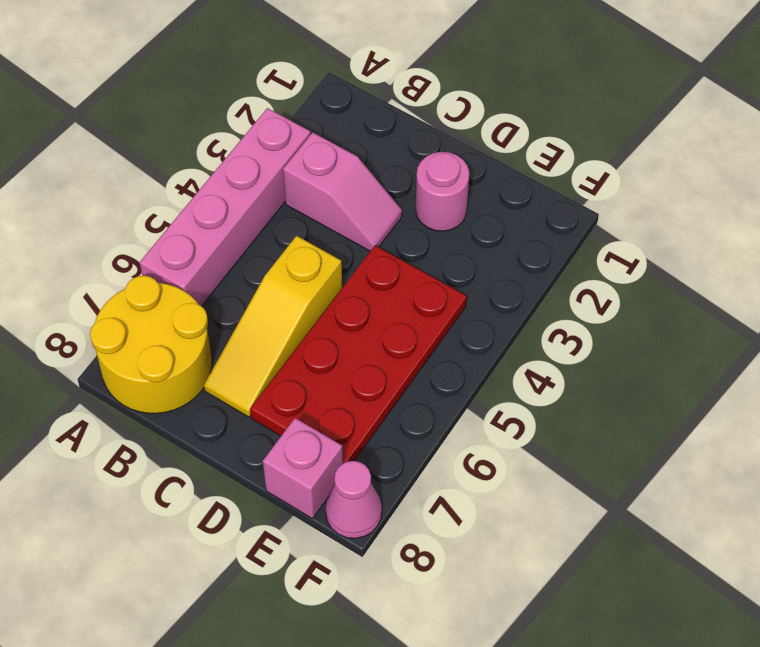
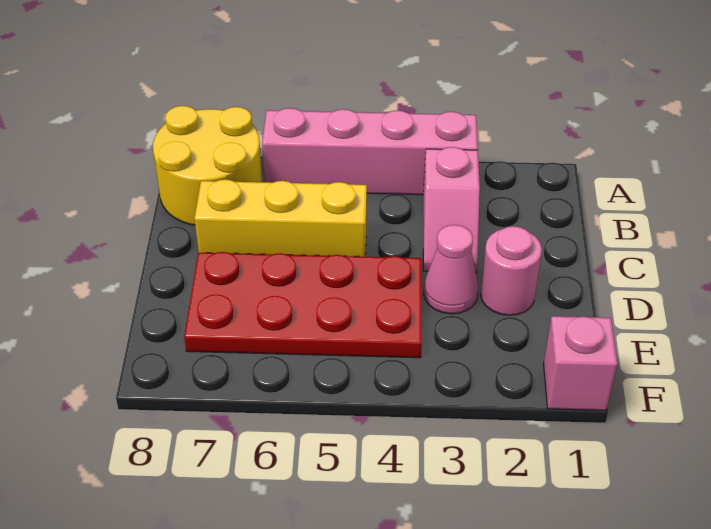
yellow 1x3 slope [204,236,342,417] -> yellow 1x3 brick [194,179,367,257]
pink 1x1 brick [263,418,343,518] -> pink 1x1 brick moved to [544,316,617,410]
pink 1x1 cone [326,461,382,538] -> pink 1x1 cone moved to [424,225,479,314]

